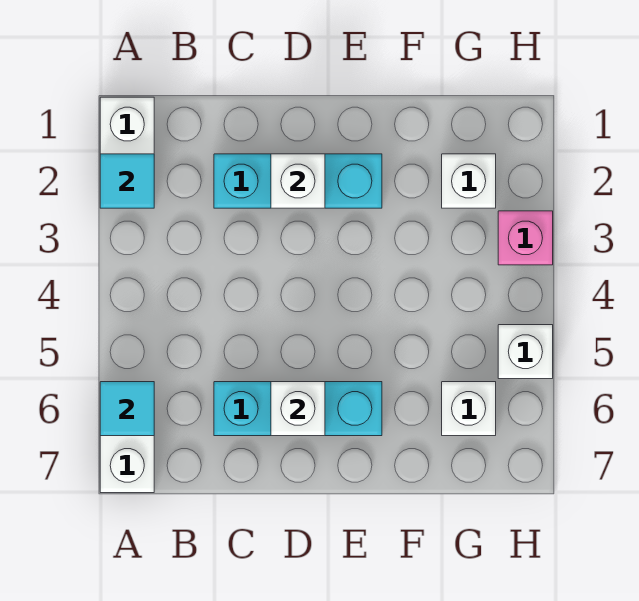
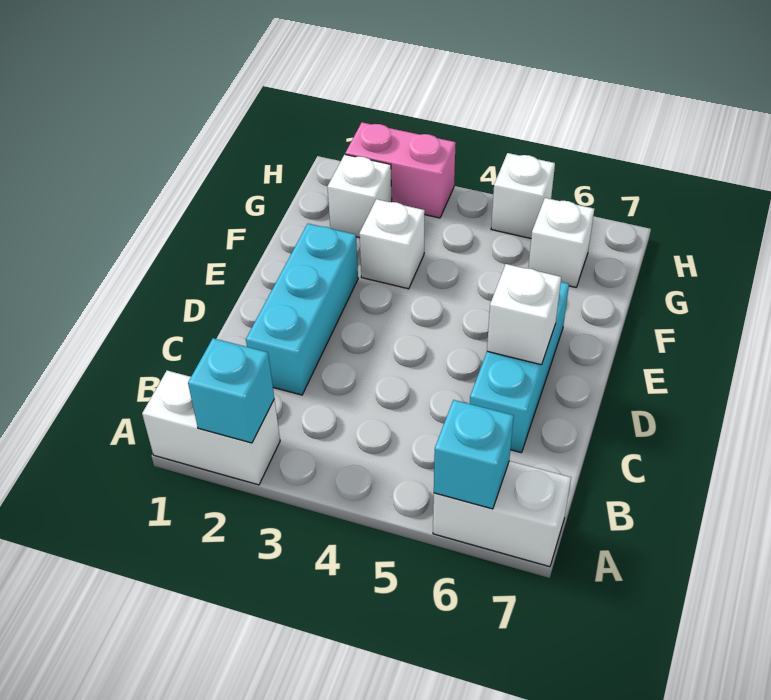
cyan 1x1 tile [100,154,154,208] -> cyan 1x1 brick [188,338,274,443]
cyan 1x1 tile [100,382,154,436] -> cyan 1x1 brick [434,400,514,509]
white 1x1 brick [271,154,325,208] -> white 1x1 brick moved to [359,199,425,289]
pink 1x1 brick [498,211,553,265] -> pink 1x2 brick [345,122,456,218]

